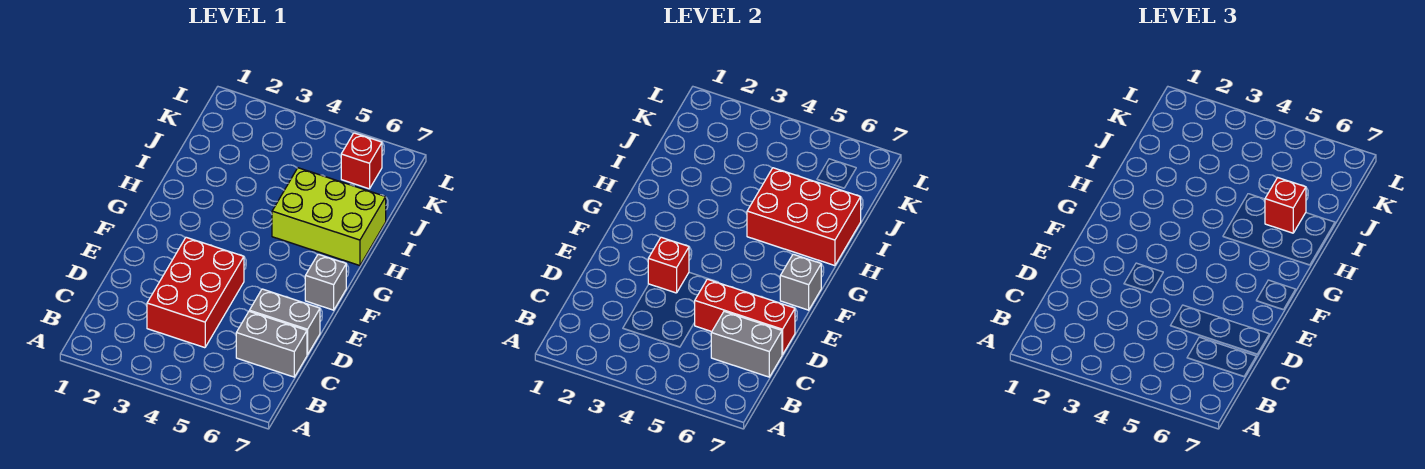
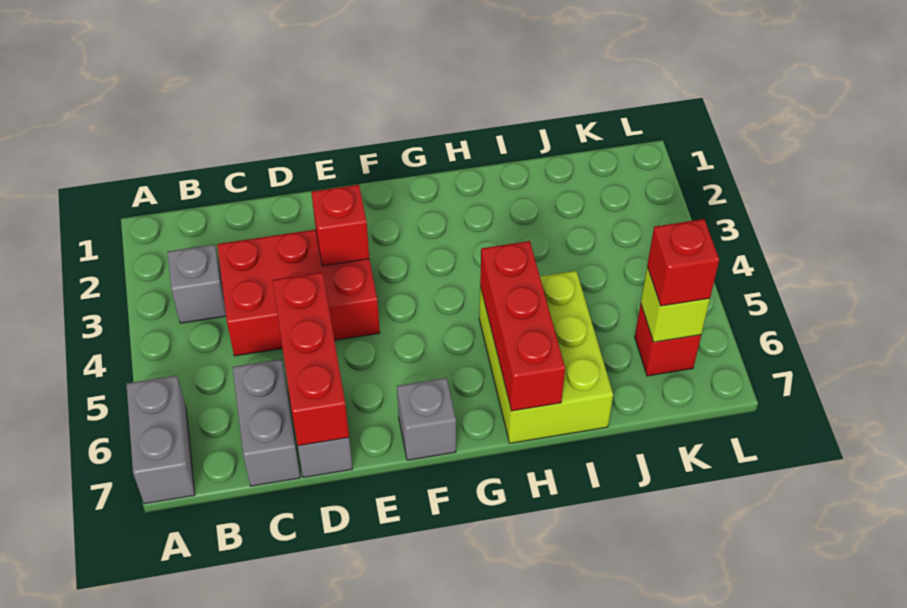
grey 1x2 brick [711,311,782,377] -> grey 1x2 brick moved to [126,376,195,504]
grey 1x1 brick [780,254,821,310] -> grey 1x1 brick moved to [168,244,226,323]
red 2x3 brick [747,168,861,266] -> red 1x3 brick [480,241,565,411]
red 1x1 brick [1265,178,1306,233] -> red 1x1 brick moved to [647,219,719,306]
none -> lime 1x1 brick [641,267,710,342]

